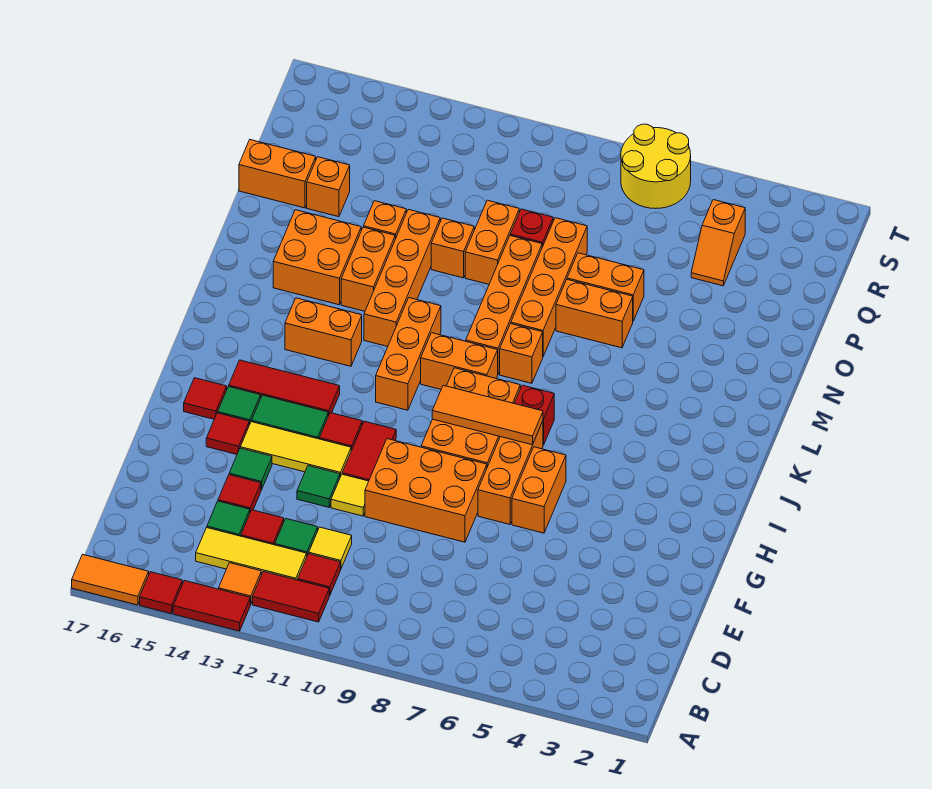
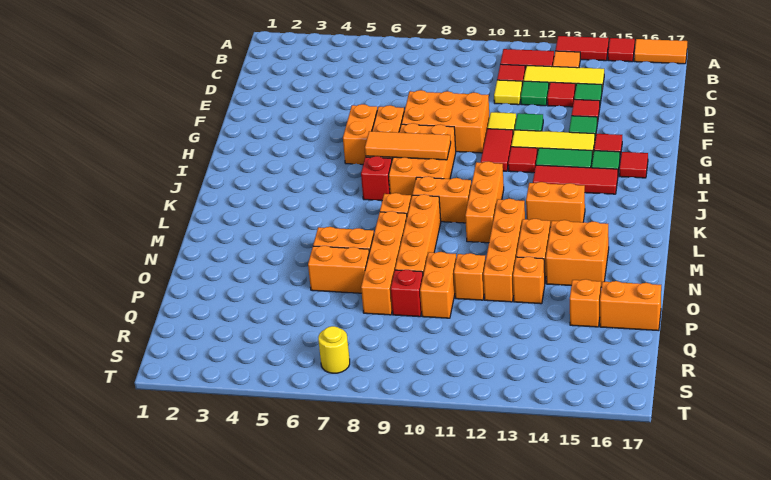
orange 1x2 slope [691,200,745,286] -> none
yellow 2x2 round brick [621,124,691,209] -> yellow 1x1 round brick [318,326,350,373]

